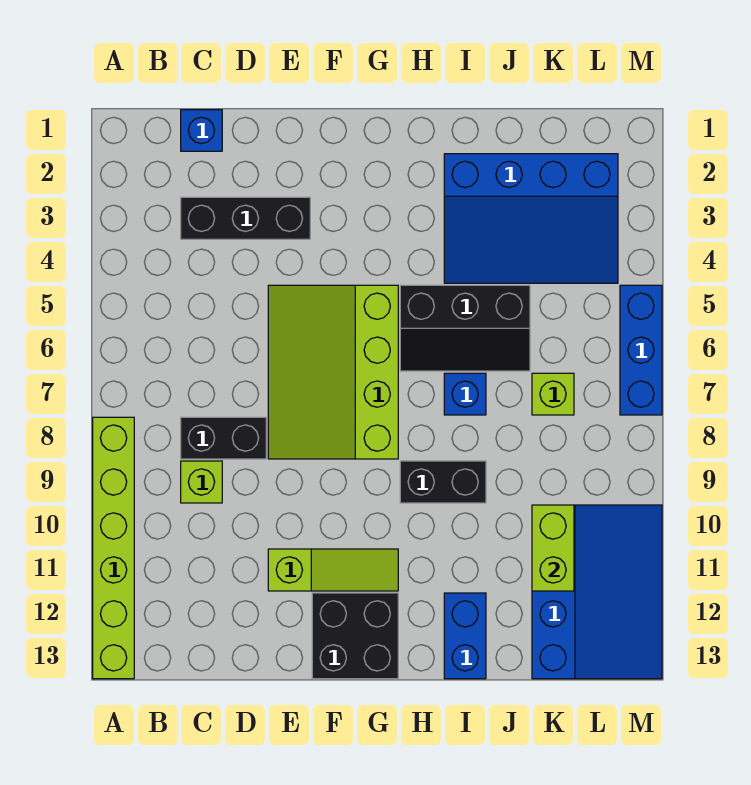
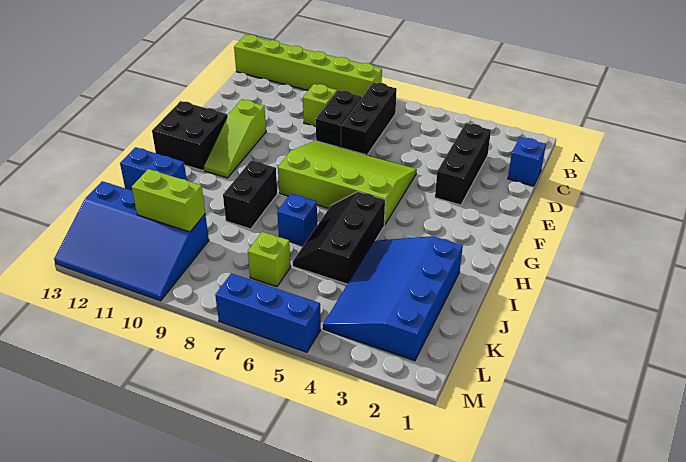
none -> black 1x3 brick [341,83,397,155]

